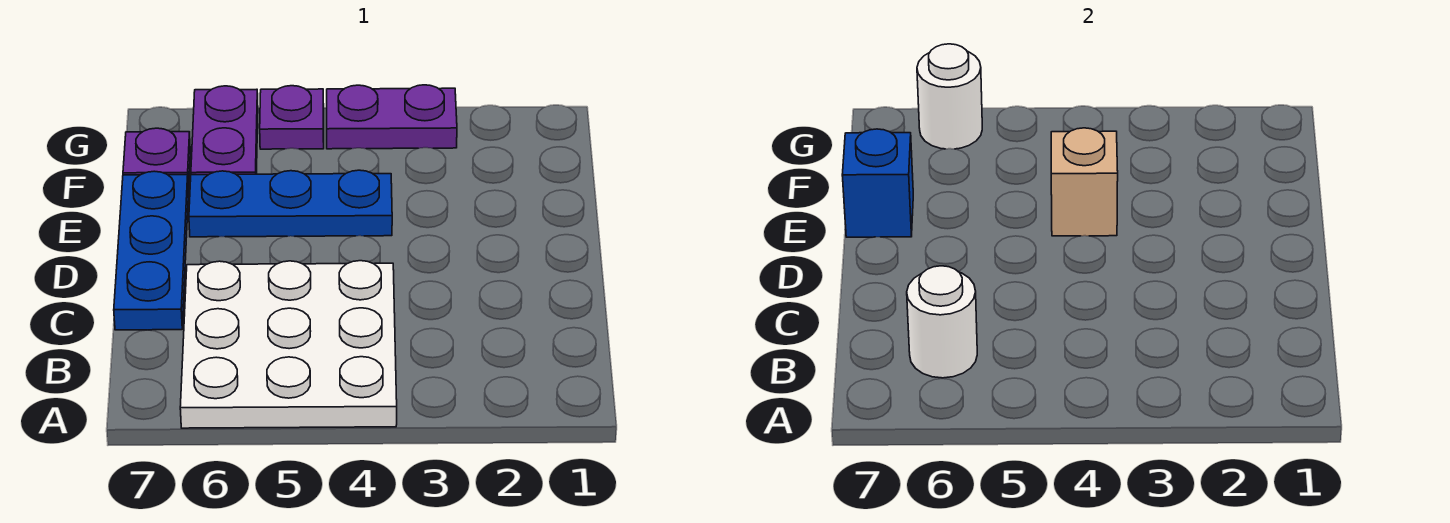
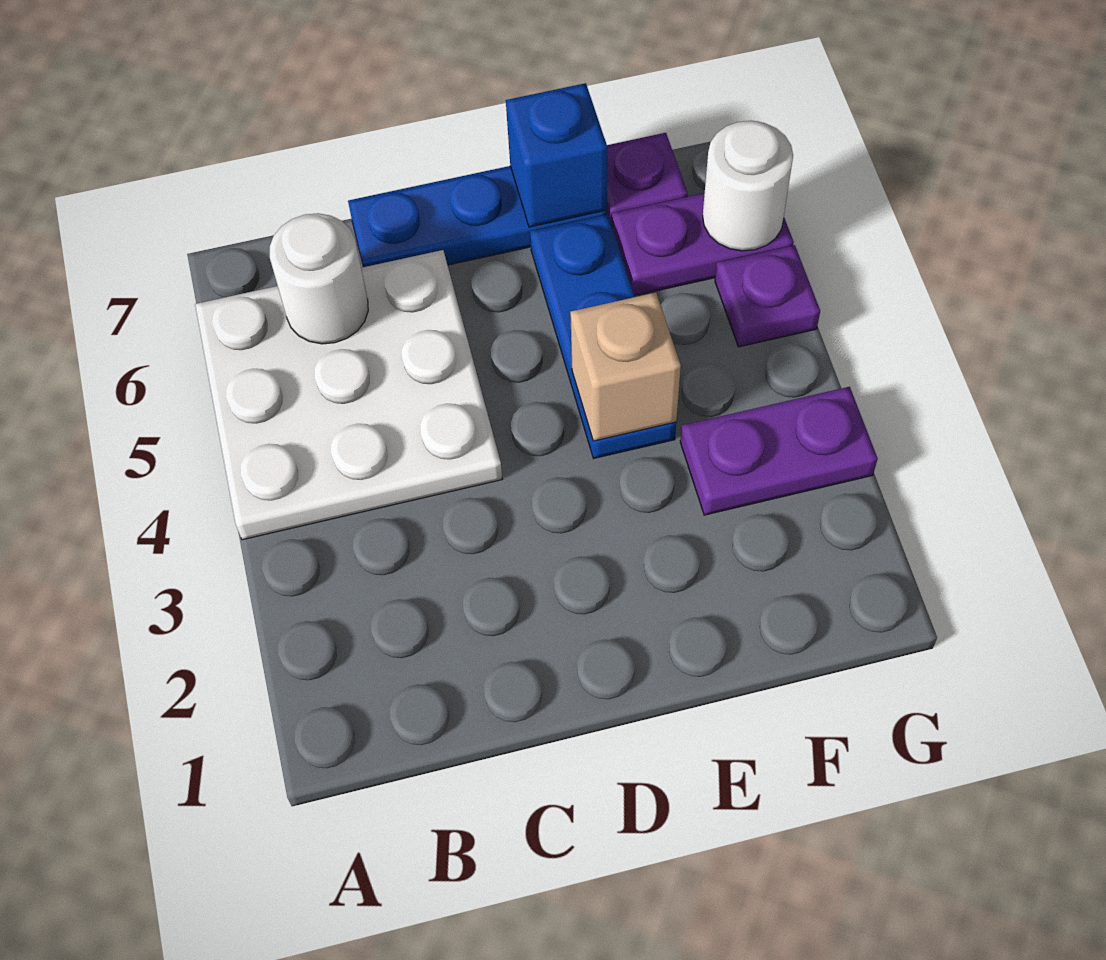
purple 1x2 plate [327,85,457,149] -> purple 1x2 plate turned to [680,387,878,515]

